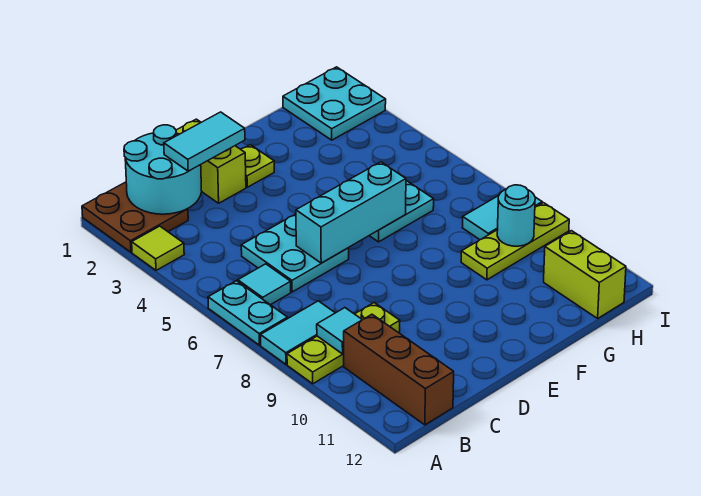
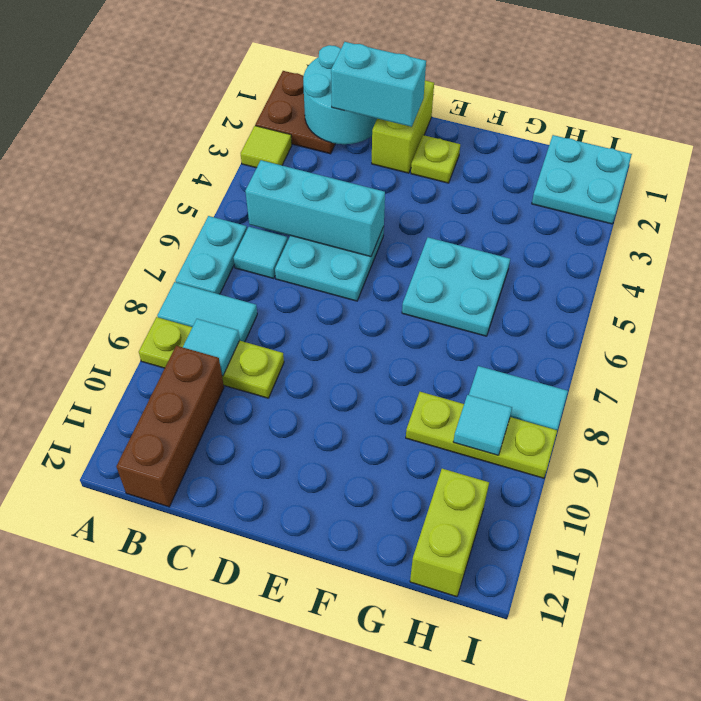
cyan 1x2 tile [164,112,245,171] -> cyan 1x2 brick [331,42,426,127]
cyan 1x3 brick [296,162,406,263] -> cyan 1x3 brick moved to [245,160,385,257]
cyan 1x1 round brick [497,185,535,246] -> cyan 1x1 tile [453,395,512,455]

